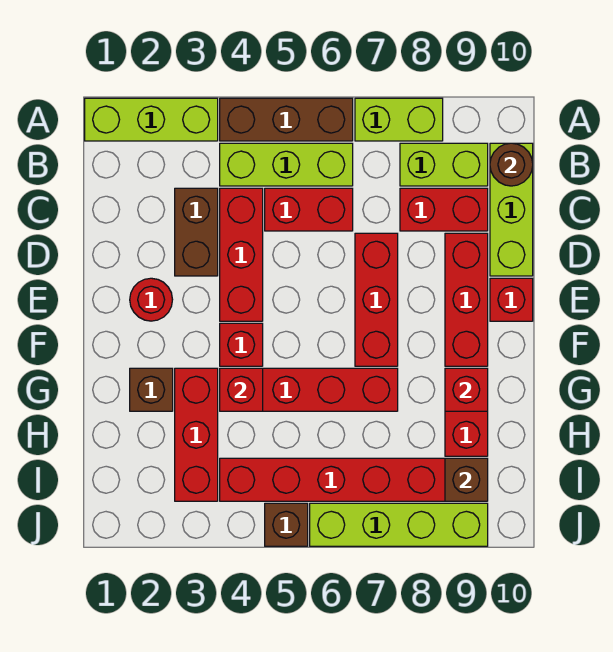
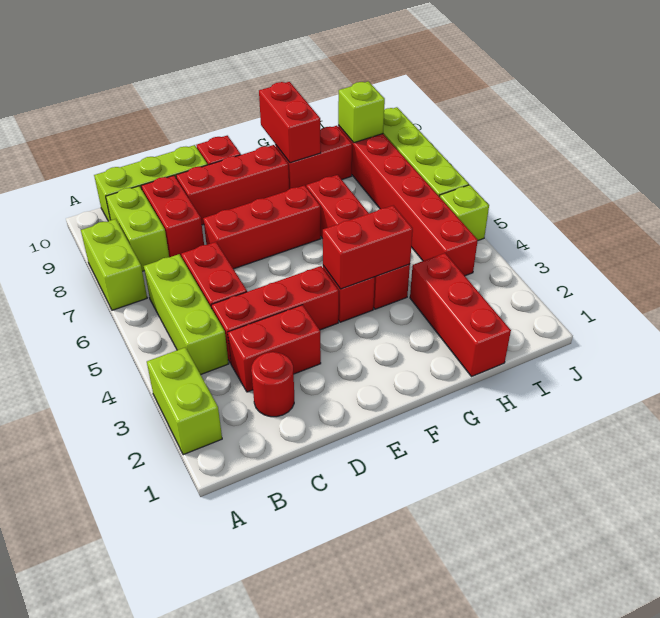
lime 1x3 brick [85,98,218,141] -> lime 1x2 brick [147,347,222,455]
brown 1x3 brick [220,98,353,141] -> none
brown 1x1 round brick [490,143,533,186] -> none
brown 1x2 brick [175,188,218,276] -> red 1x2 brick [228,305,321,392]
red 1x1 round brick [130,278,173,321] -> red 1x1 round brick moved to [251,352,294,417]
brown 1x1 brick [130,368,173,411] -> none
red 1x3 brick [175,368,218,501] -> red 1x3 brick turned to [410,253,511,377]
red 1x1 brick [220,368,263,411] -> red 1x2 brick [323,205,413,289]
red 1x1 brick [445,368,488,411] -> red 1x2 brick [259,82,321,163]
brown 1x1 brick [445,458,488,501] -> lime 1x1 brick [338,81,385,143]
brown 1x1 brick [265,503,308,546] -> lime 1x1 brick [440,185,489,240]

